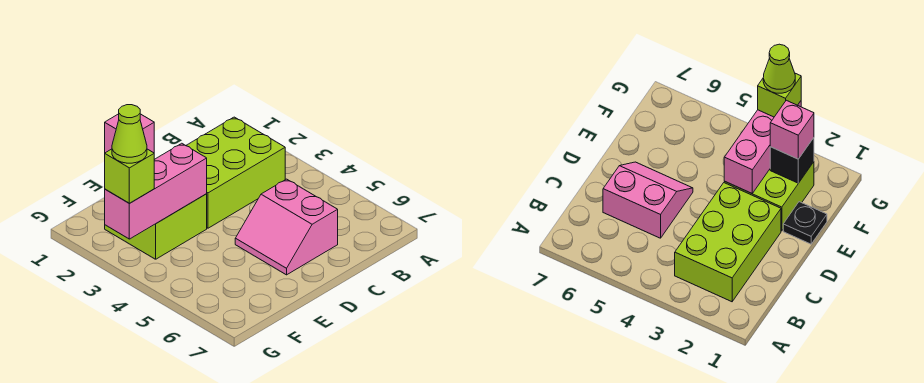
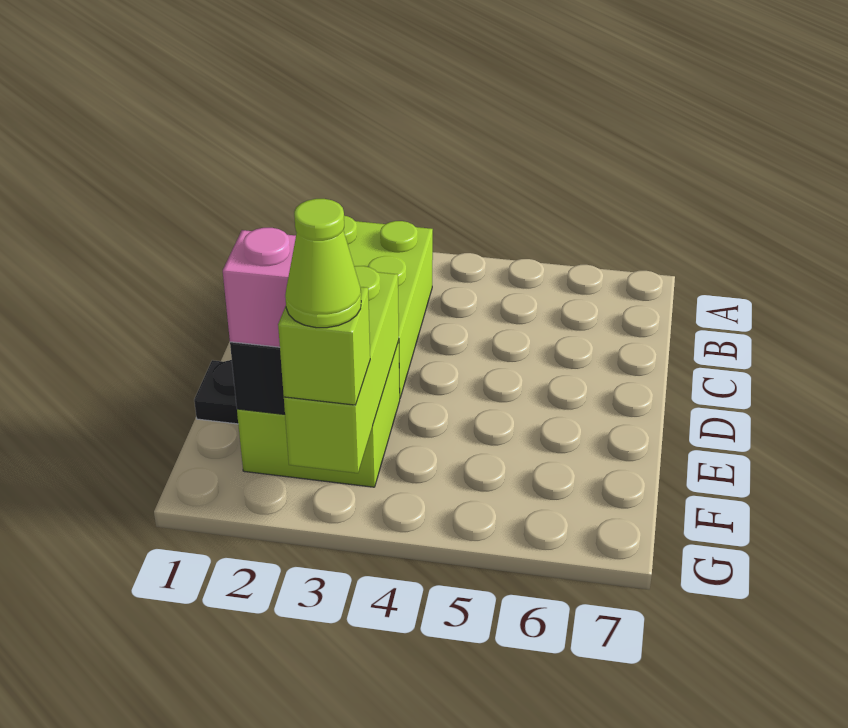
pink 2x2 slope [235,179,338,275] -> none
pink 1x3 brick [105,143,207,239] -> lime 1x3 brick [284,266,399,473]

